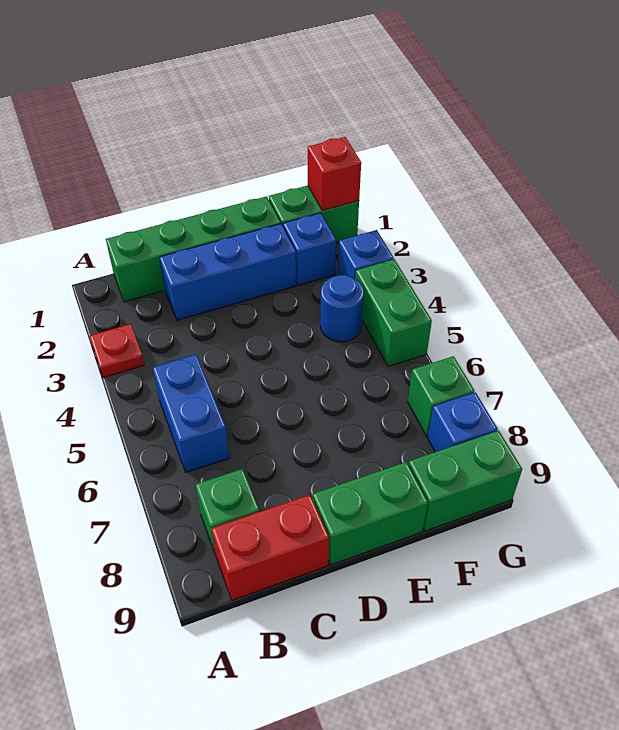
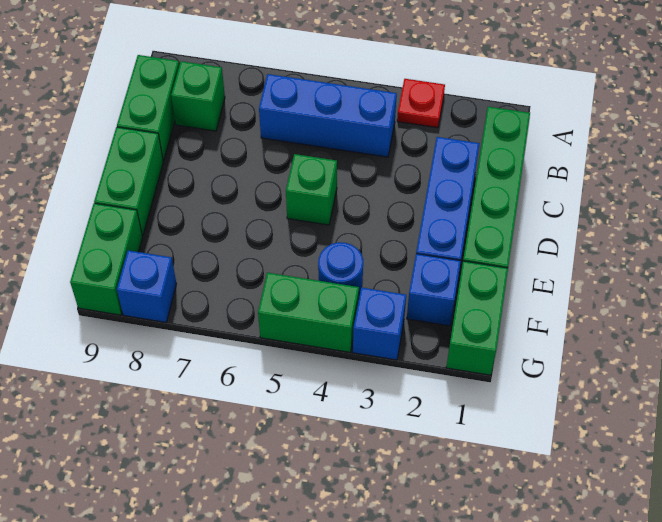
blue 1x2 brick [153,354,229,472] -> blue 1x3 brick [259,74,397,157]
red 1x2 brick [211,495,329,600] -> green 1x2 brick [117,55,179,161]
red 1x1 brick [308,137,361,211] -> none
green 1x1 brick [408,356,474,436] -> green 1x1 brick moved to [286,154,337,225]

